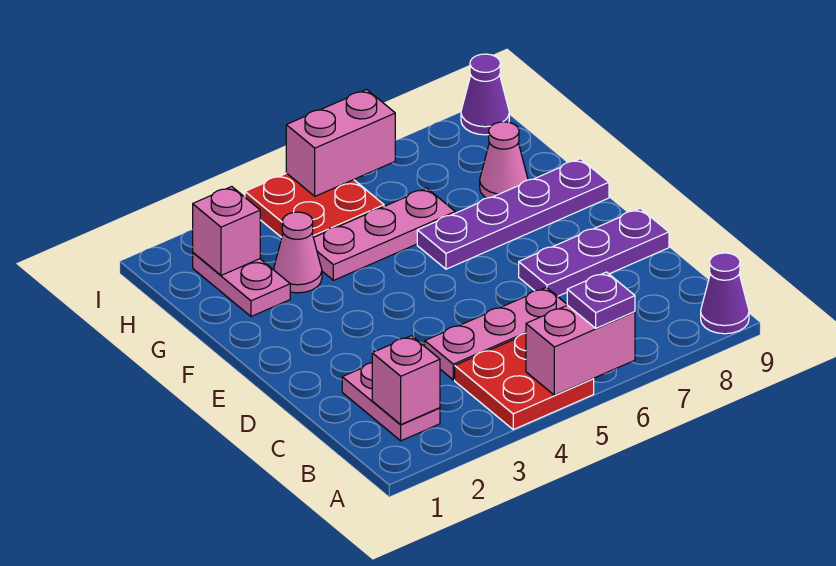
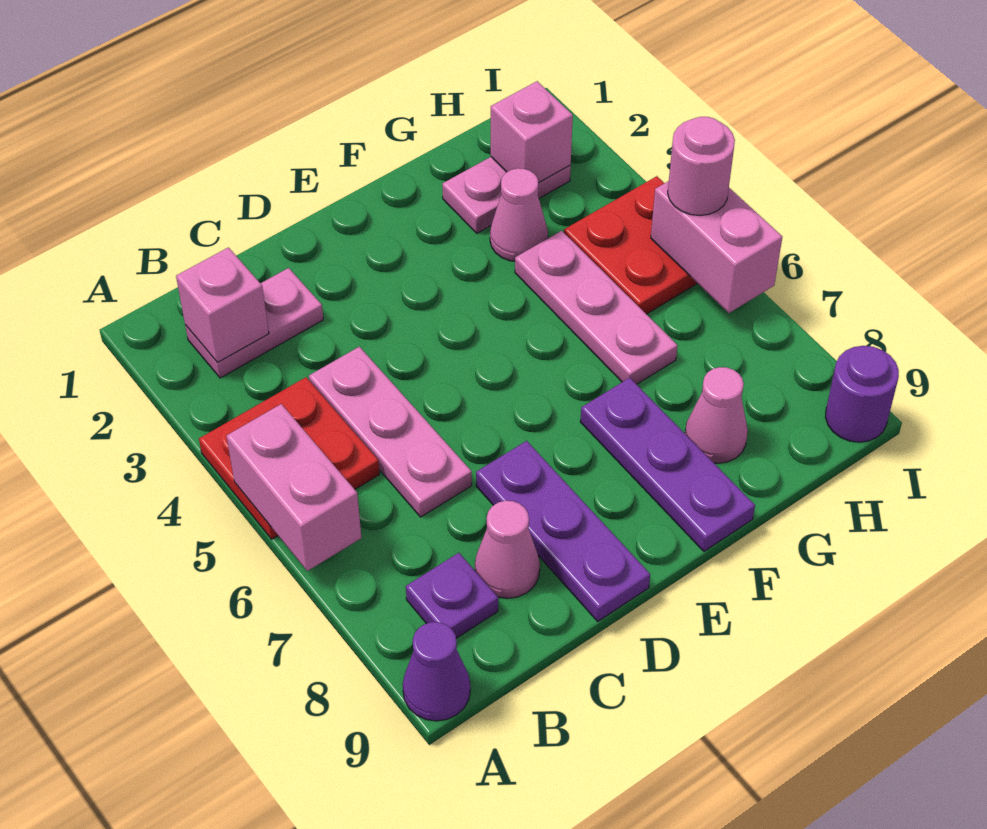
purple 1x1 plate [567,272,635,328] -> purple 1x1 plate moved to [406,553,498,638]
none -> pink 1x1 cone [475,501,540,598]
purple 1x4 plate [417,159,609,269] -> purple 1x3 plate [580,378,755,551]
none -> pink 1x1 round brick [668,117,735,216]
purple 1x1 cone [461,54,509,135] -> purple 1x1 round brick [825,346,899,442]

